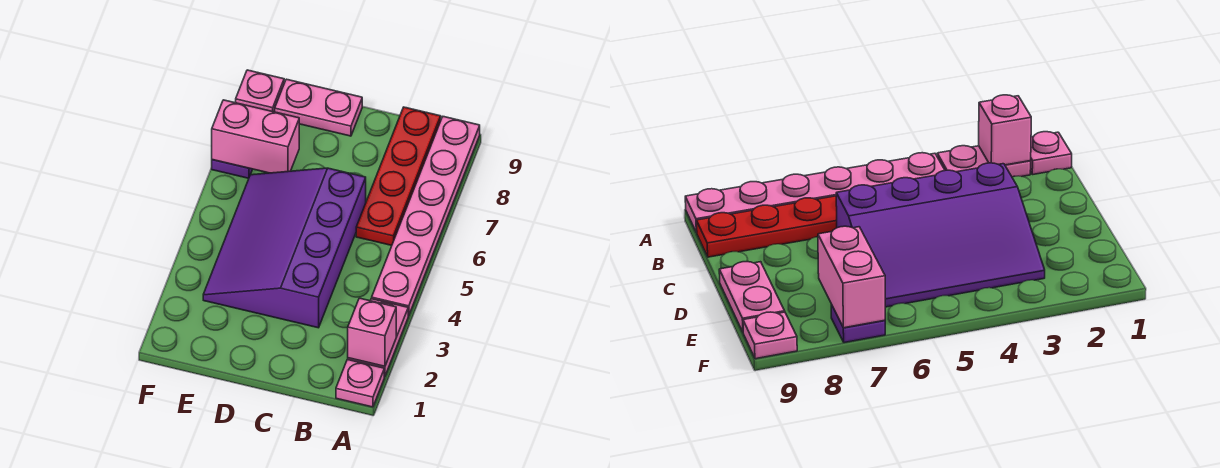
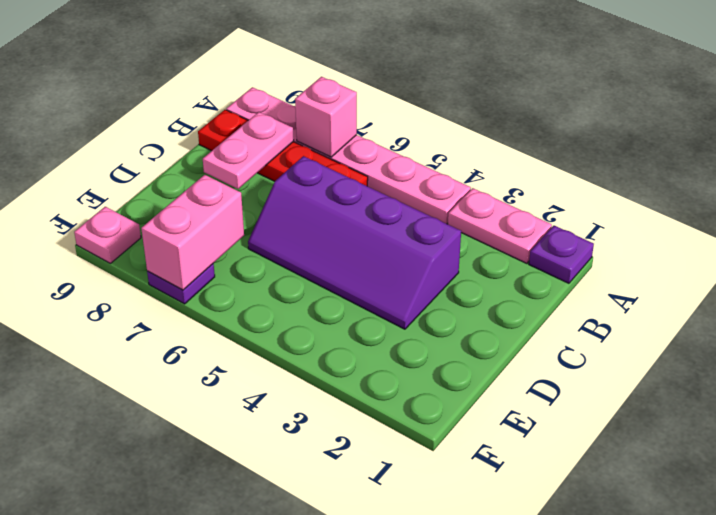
pink 1x1 plate [336,360,384,407] -> purple 1x1 plate [529,226,594,283]
pink 1x1 brick [348,298,396,366] -> pink 1x1 brick moved to [295,77,357,157]
purple 3x4 slope [203,168,366,328] -> purple 2x4 slope [248,156,461,329]
pink 1x2 plate [275,79,362,136] -> pink 1x2 plate moved to [203,112,294,189]

